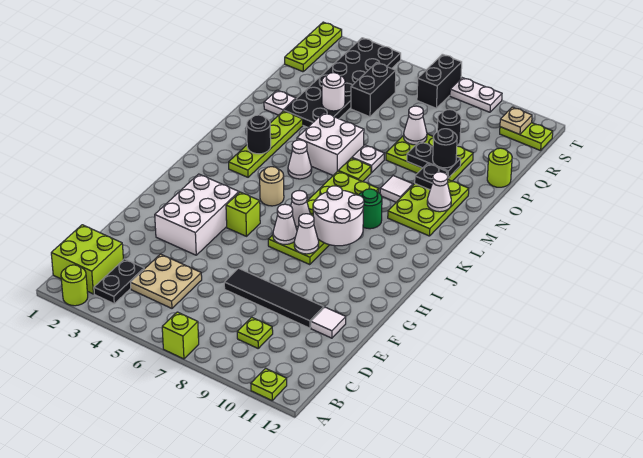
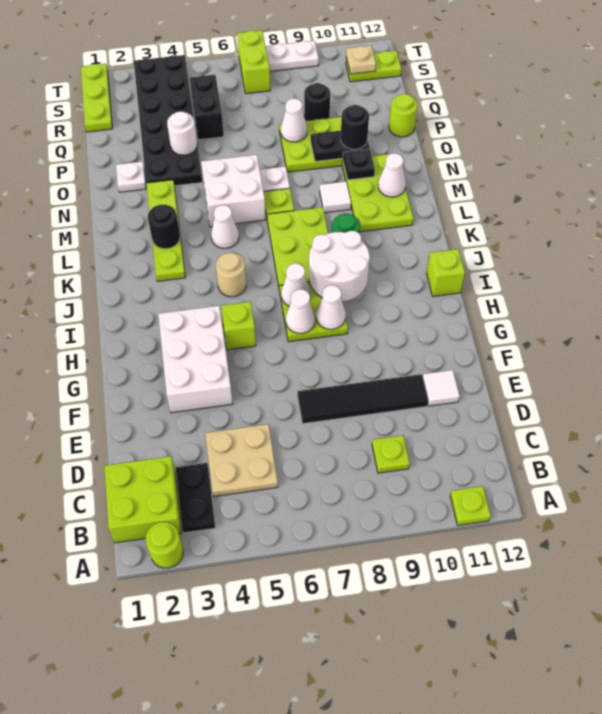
lime 1x1 brick [162,312,199,359] -> lime 1x1 brick moved to [426,249,465,296]
black 1x2 brick [417,54,462,108] -> lime 1x2 brick [237,30,270,94]

